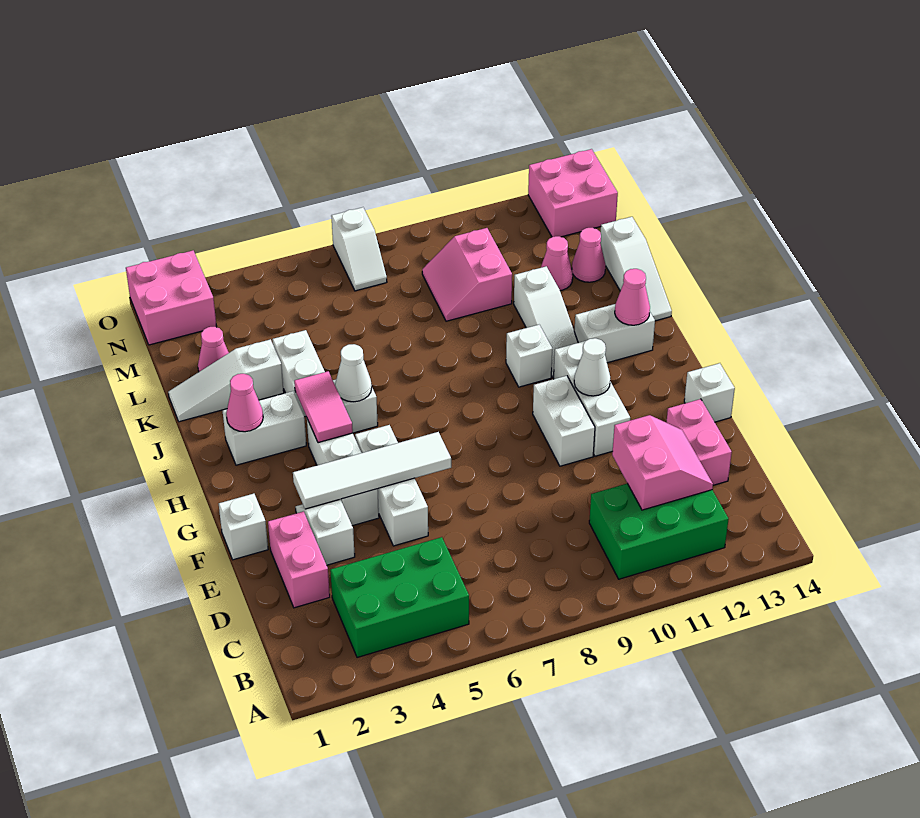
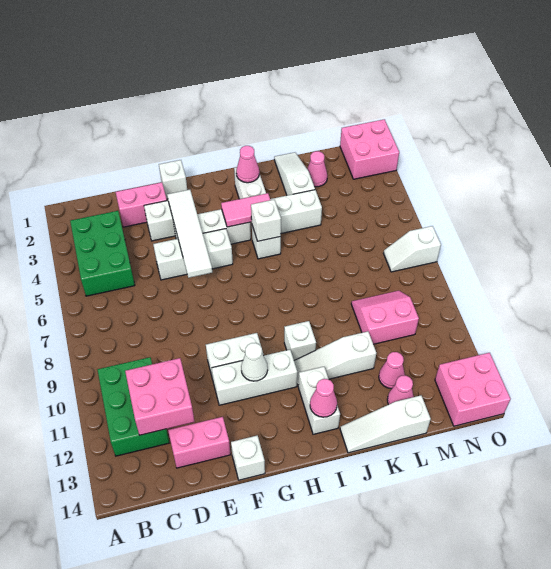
pink 2x2 slope [612,415,713,510] -> pink 2x2 brick [125,358,195,435]
white 1x1 cone [335,344,372,402] -> white 1x1 brick [251,200,281,241]

